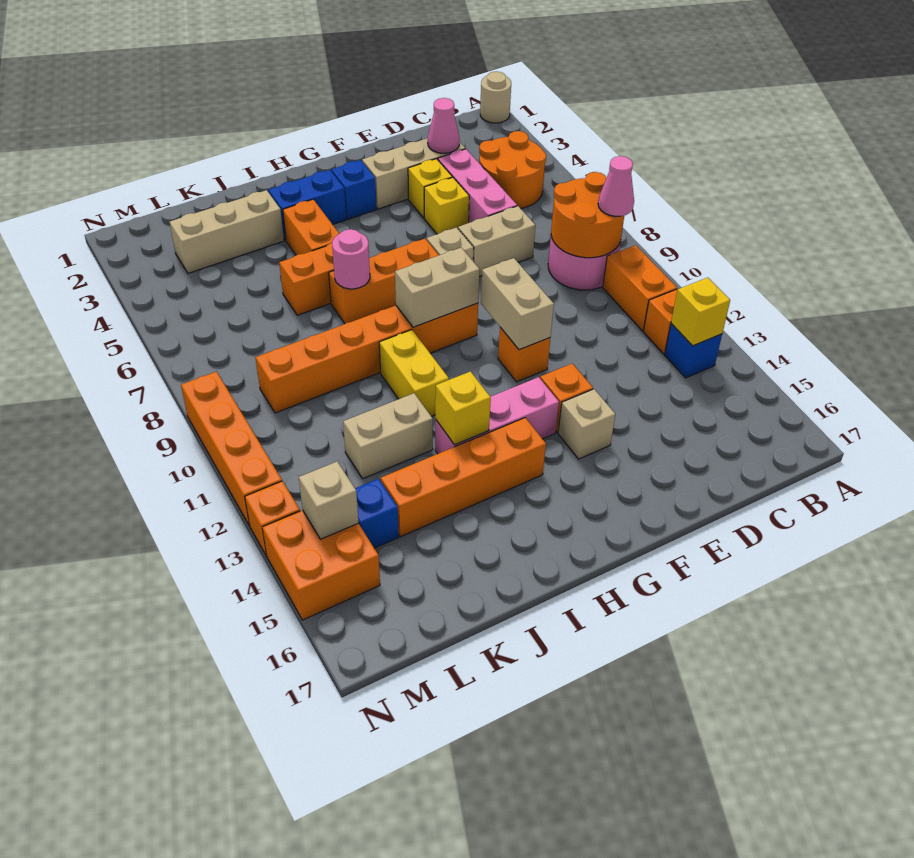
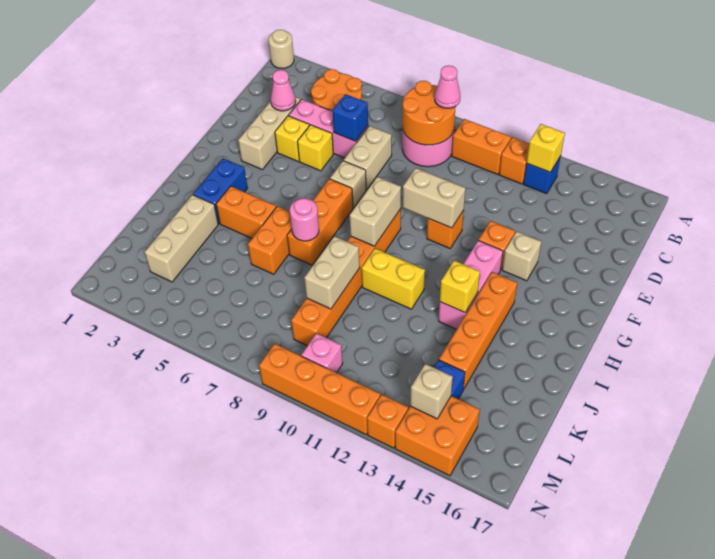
blue 1x1 brick [332,160,377,219] -> blue 1x1 brick moved to [332,94,368,141]
tan 1x2 brick [343,393,433,479] -> tan 1x2 brick moved to [304,236,360,309]
none -> pink 1x1 brick [302,333,343,373]

